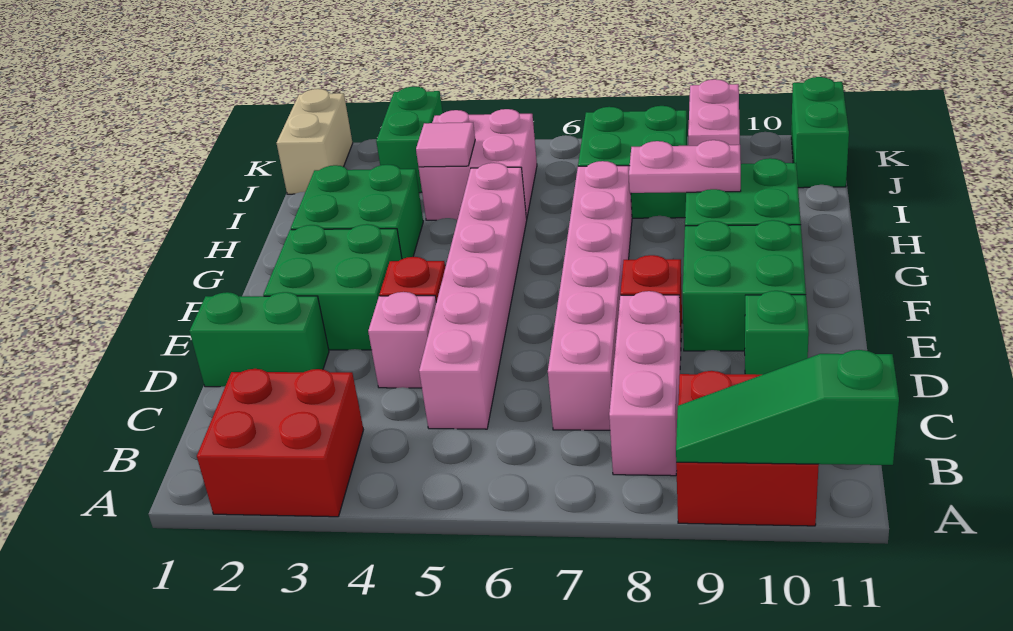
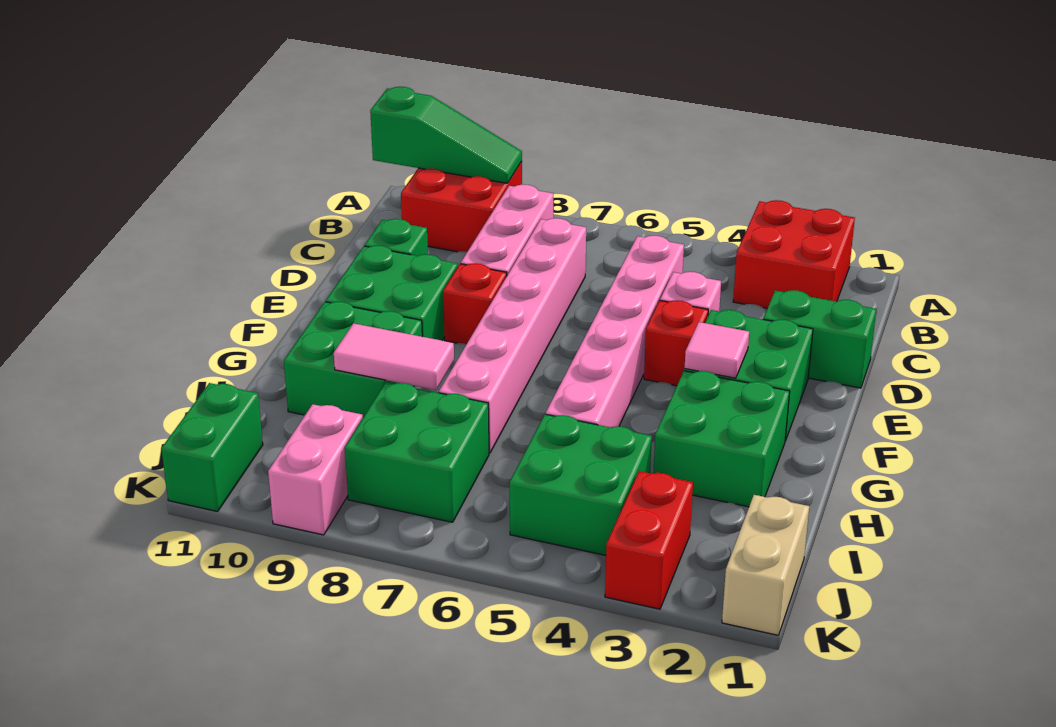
pink 1x2 plate [629,140,741,193] -> pink 1x2 tile [334,323,454,390]
pink 2x2 brick [419,109,537,220] -> green 2x2 brick [510,414,652,555]
pink 1x1 tile [416,122,475,167] -> pink 1x1 tile moved to [685,322,749,378]
green 1x2 brick [376,87,443,193] -> red 1x2 brick [605,471,693,609]

